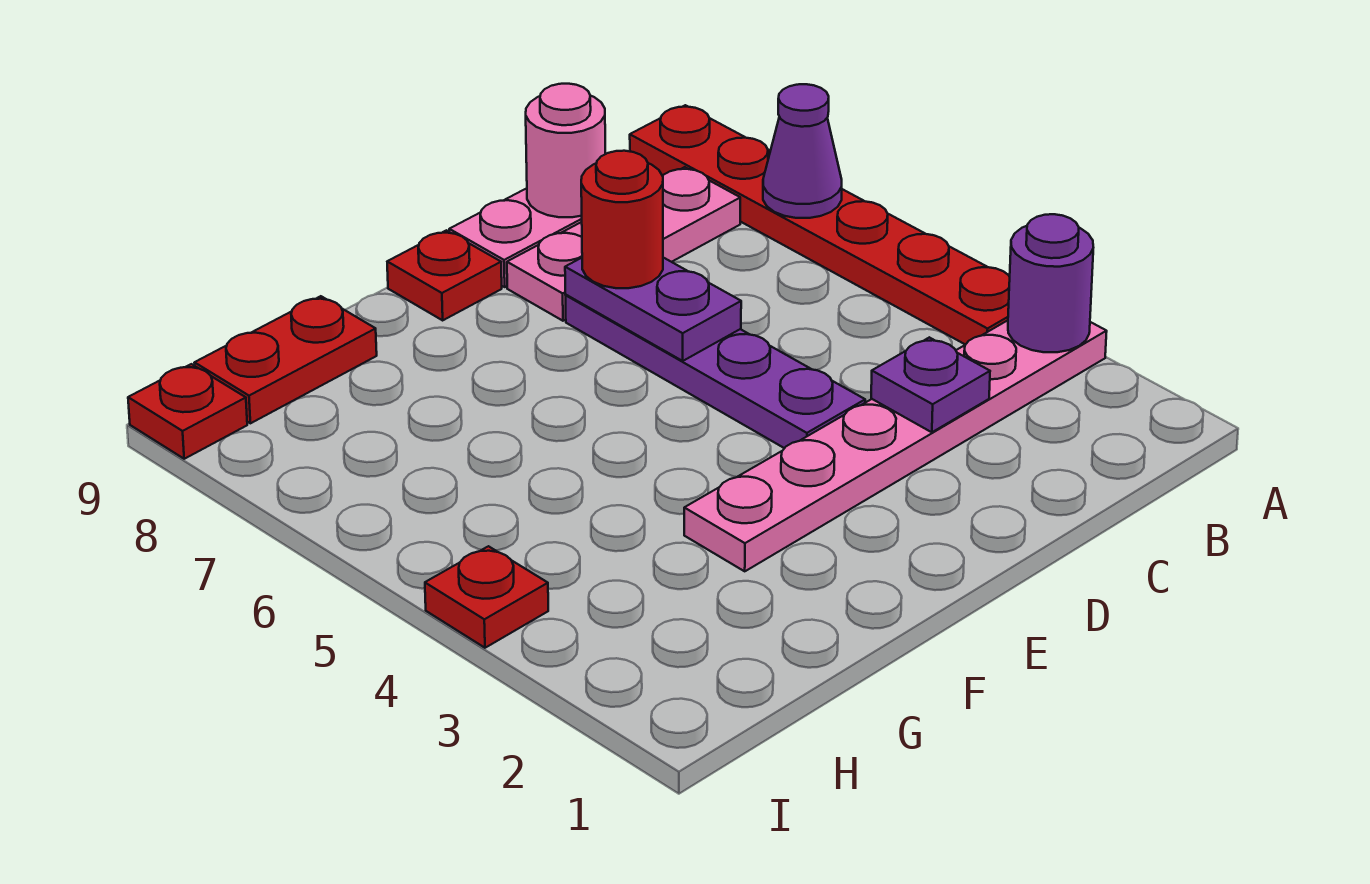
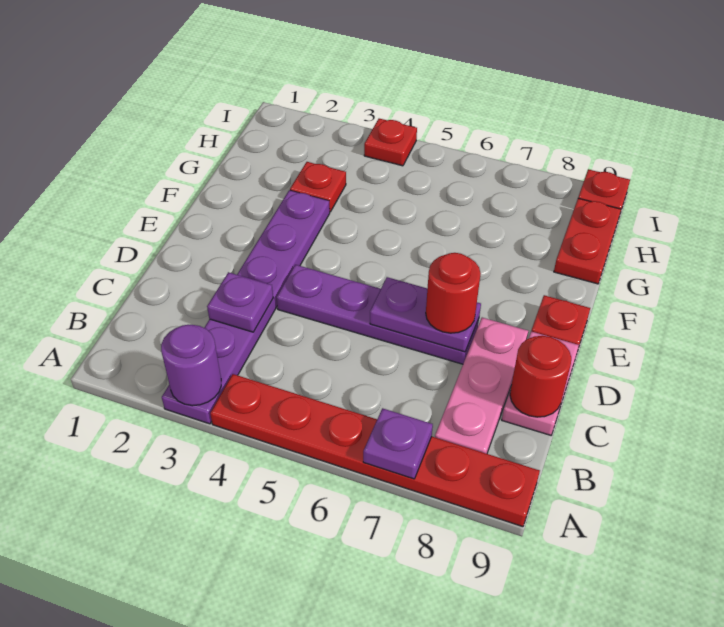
pink 1x6 plate [684,320,1107,571] -> purple 1x6 plate [162,190,330,424]
purple 1x1 cone [763,84,842,218] -> purple 1x1 plate [363,408,433,479]
pink 1x1 round brick [526,84,605,217] -> red 1x1 round brick [510,336,571,417]
none -> red 1x1 plate [290,162,346,212]

